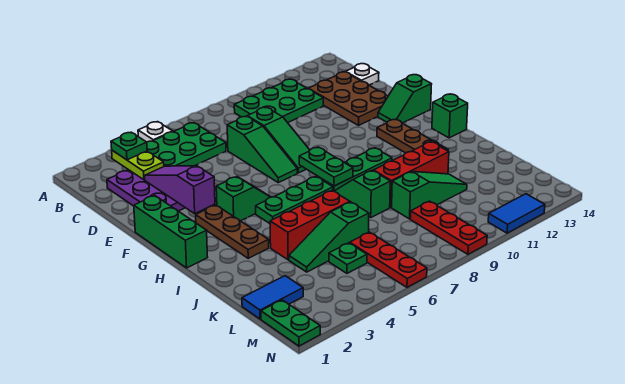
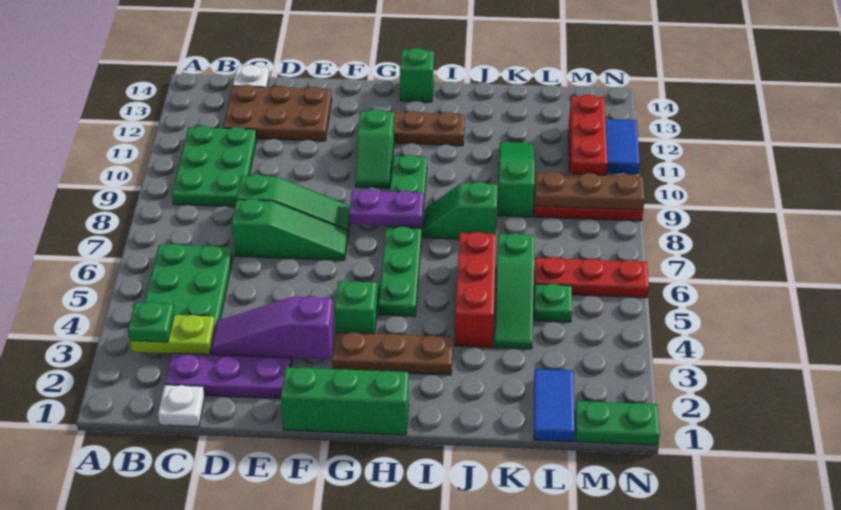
white 1x1 plate [138,122,173,142] -> white 1x1 plate moved to [158,385,205,427]
green 1x2 slope [378,75,432,123] -> green 1x2 slope moved to [356,109,394,188]
green 1x2 plate [299,147,353,186] -> purple 1x2 plate [349,189,423,227]
red 1x3 brick [374,142,449,207] -> red 1x3 brick moved to [569,95,608,175]
none -> brown 1x3 plate [535,172,645,210]

